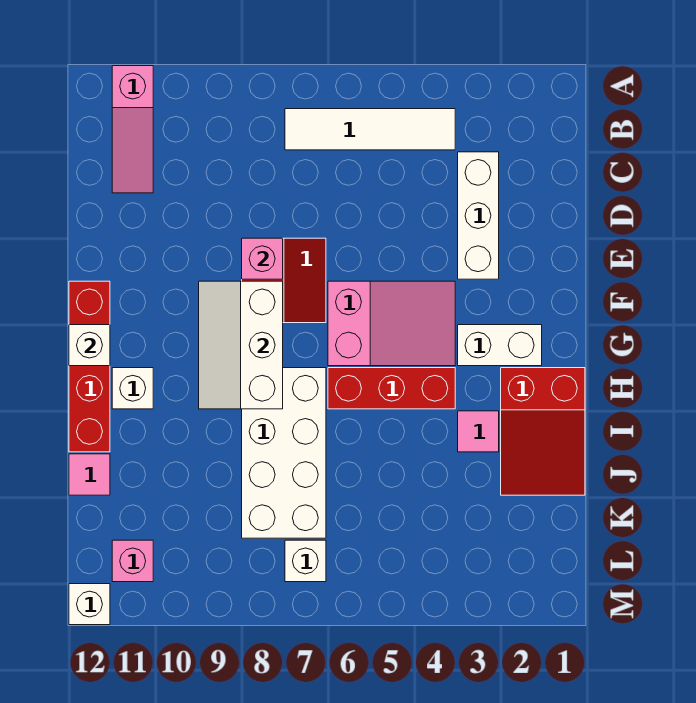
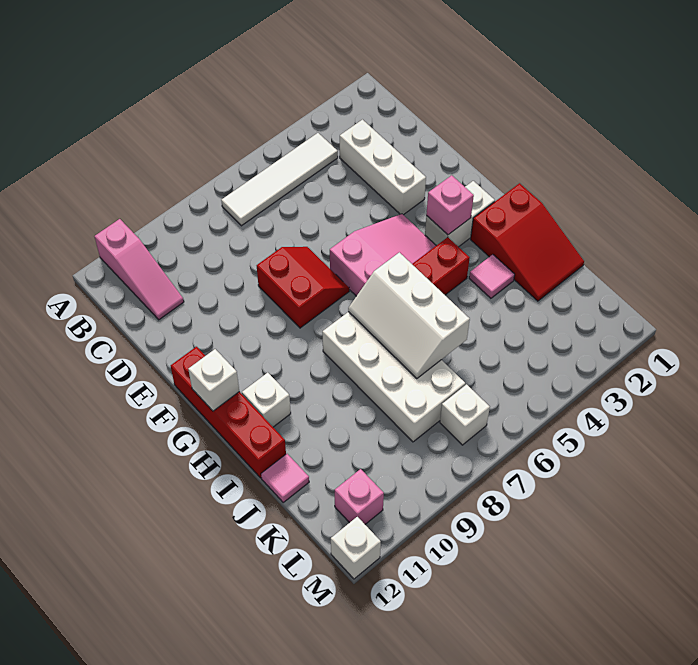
pink 1x1 brick [242,238,283,279] -> pink 1x1 brick moved to [426,175,474,235]
white 2x3 slope [199,281,283,409] -> white 2x3 slope moved to [348,252,470,379]

